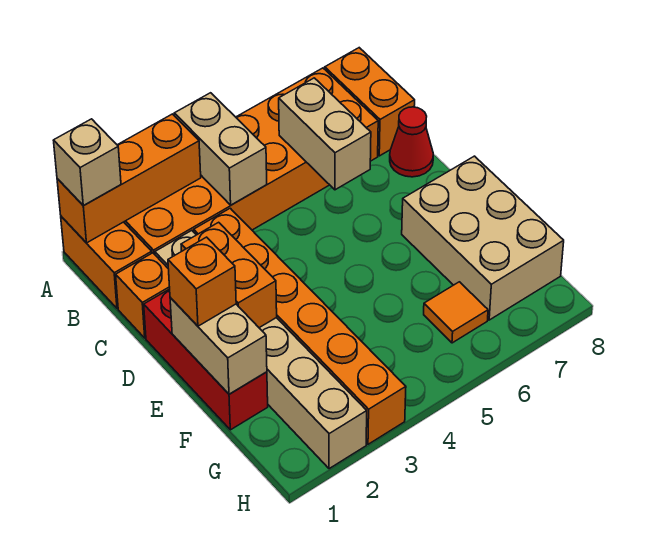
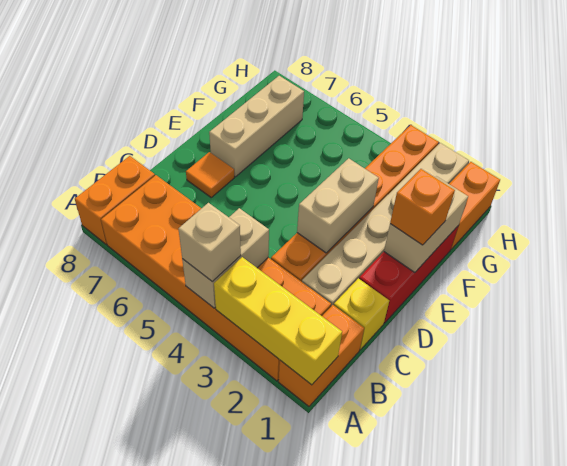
orange 1x3 brick [57,114,201,243] -> yellow 1x3 brick [214,257,342,385]
tan 1x1 brick [53,119,121,205] -> tan 1x1 brick moved to [179,203,241,282]
tan 1x2 brick [279,78,371,190] -> tan 1x2 brick moved to [297,158,379,253]
orange 1x1 brick [116,253,170,338] -> yellow 1x1 brick [334,278,389,350]
red 1x1 cone [390,107,433,177] -> none
orange 1x2 brick [181,222,277,328] -> orange 1x2 brick moved to [449,162,500,249]
tan 2x3 brick [402,156,564,320] -> tan 1x3 brick [209,76,304,177]
orange 1x1 tile [424,282,488,343] -> orange 1x1 tile moved to [186,152,234,197]

